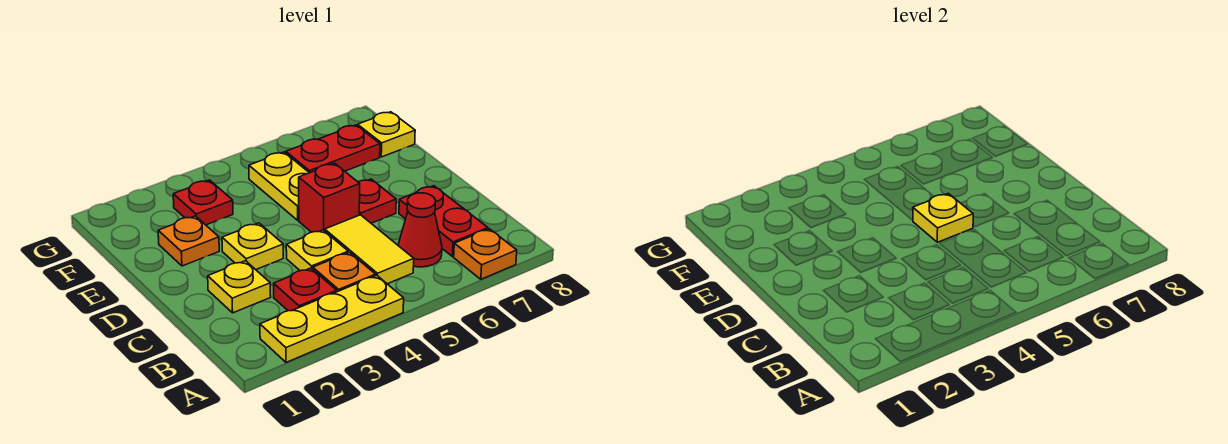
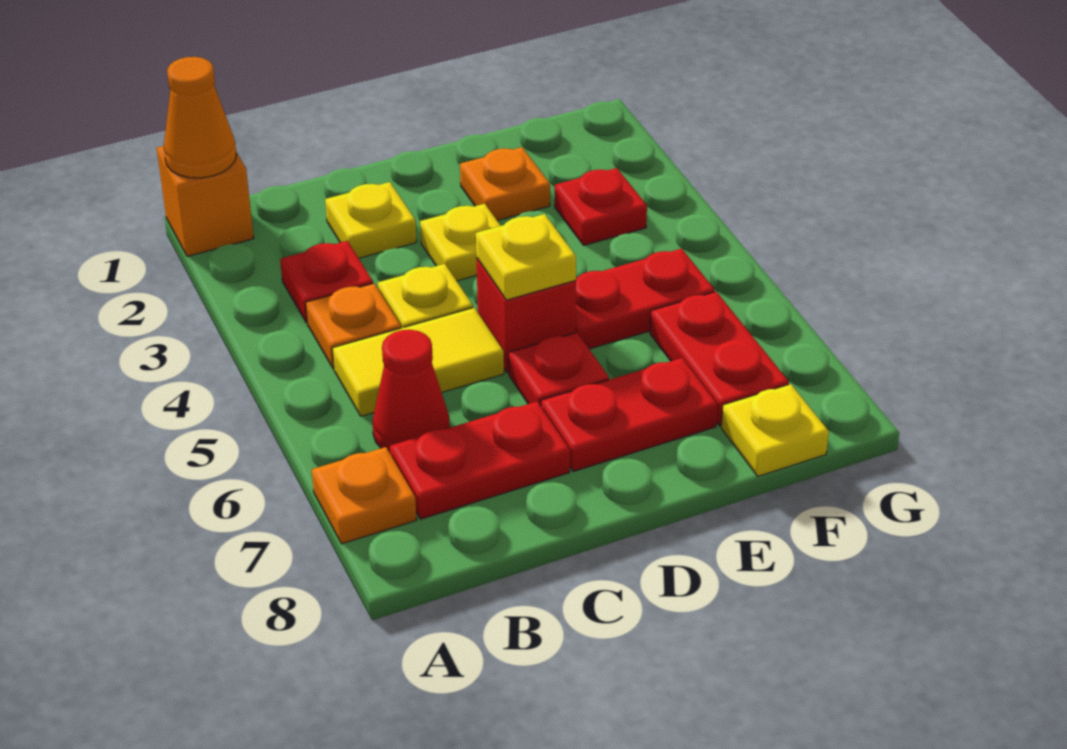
none -> orange 1x1 brick [157,146,254,256]
none -> orange 1x1 cone [164,57,237,178]
yellow 1x3 plate [260,276,404,362] -> none
none -> red 1x2 plate [541,358,717,471]
yellow 1x2 plate [249,152,309,220] -> red 1x2 plate [575,249,715,349]

